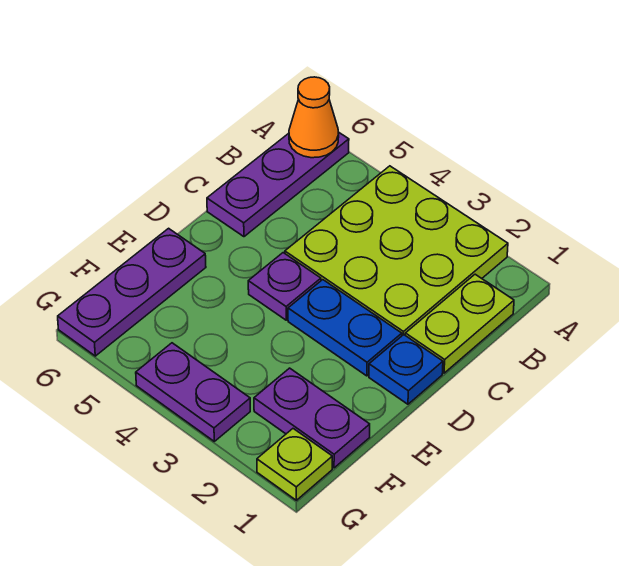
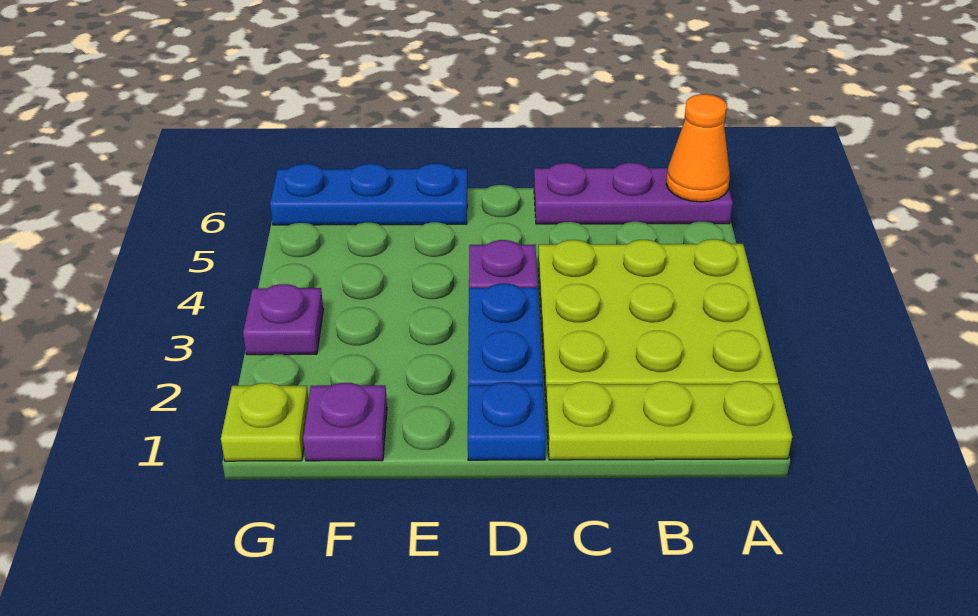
lime 1x2 plate [405,274,514,373] -> lime 1x3 plate [546,381,792,460]
purple 1x3 plate [58,228,206,356] -> blue 1x3 plate [270,163,467,225]
purple 1x2 plate [254,368,370,468] -> purple 1x1 plate [303,383,387,461]
purple 1x2 plate [136,343,250,441] -> purple 1x1 plate [243,284,323,355]

